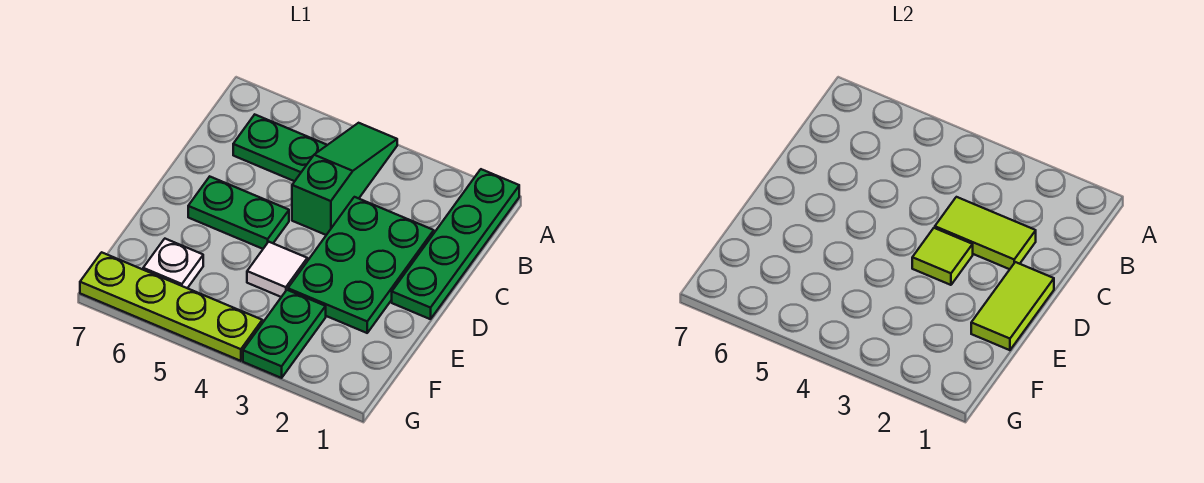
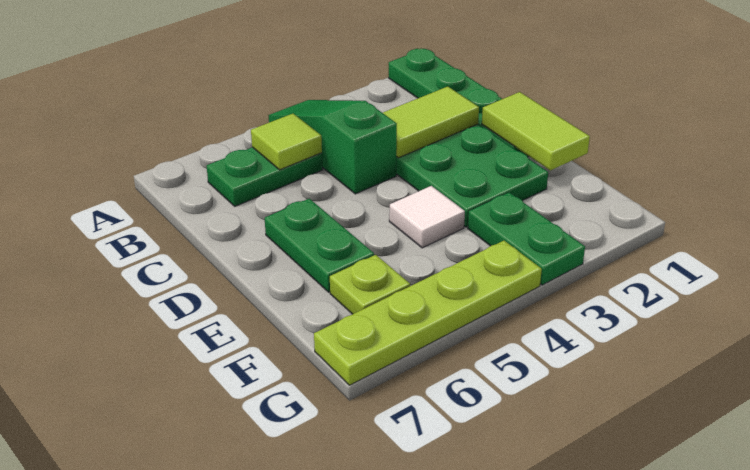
lime 1x1 tile [912,228,973,285] -> lime 1x1 tile moved to [251,114,322,170]
green 1x2 plate [188,177,289,249] -> green 1x2 plate turned to [265,199,374,292]
white 1x1 plate [143,239,203,288] -> lime 1x1 plate [330,255,410,314]

